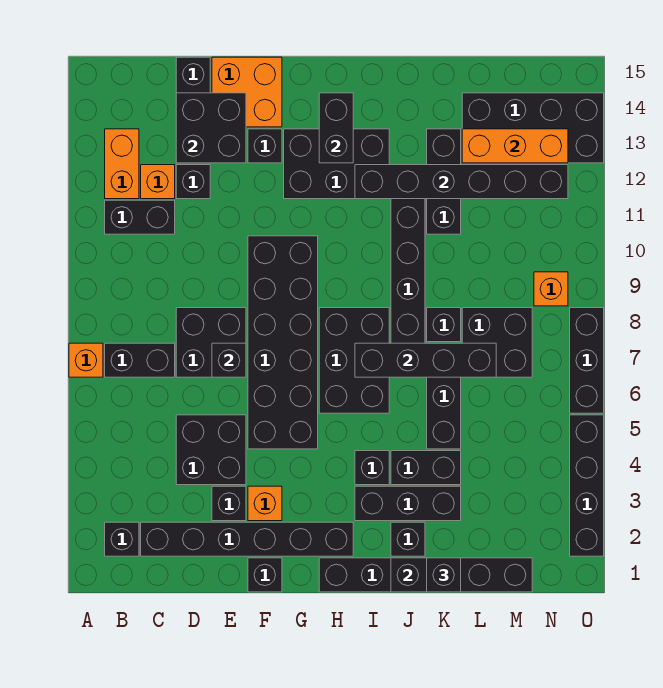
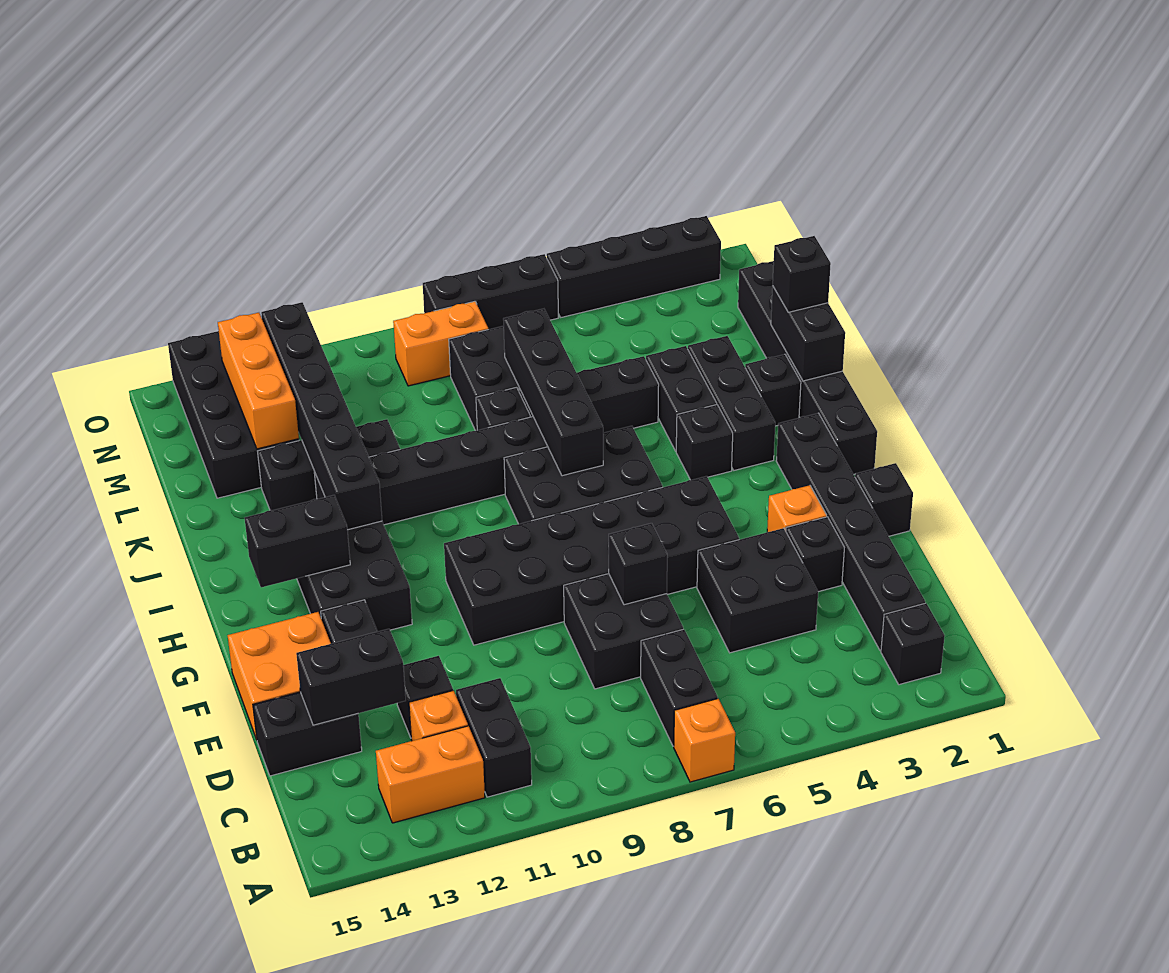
black 2x2 brick [176,93,246,163] -> black 1x2 brick [296,629,406,725]
orange 1x1 brick [534,272,568,306] -> orange 1x2 brick [393,301,488,386]

